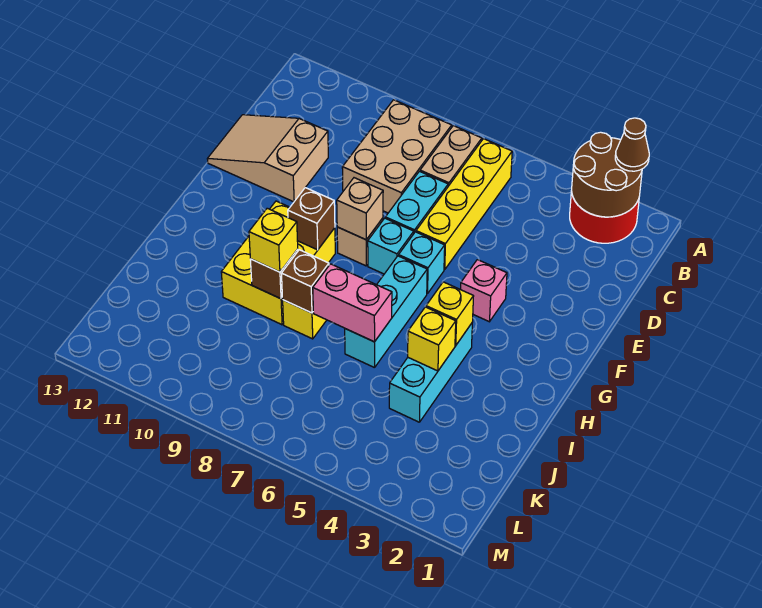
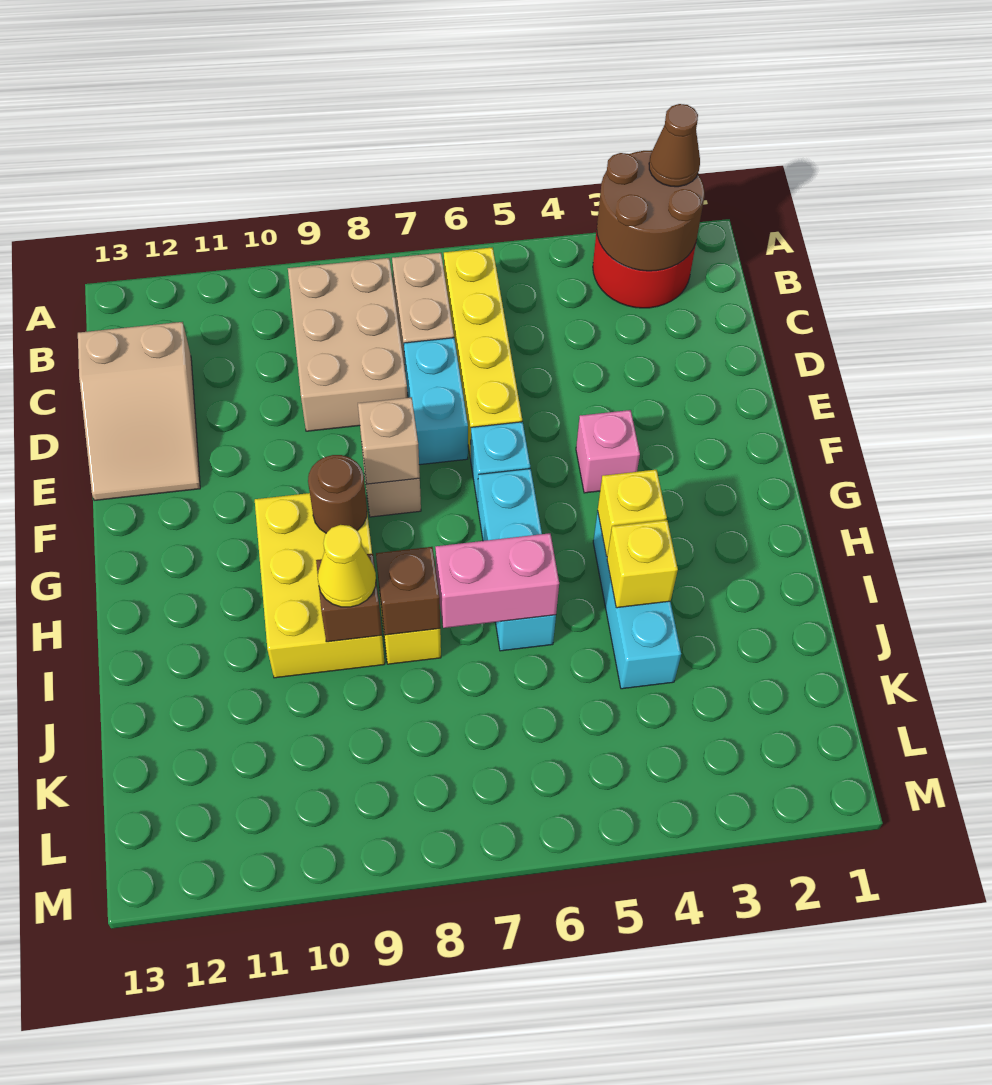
tan 2x3 slope [207,115,328,202] -> tan 2x3 slope turned to [78,322,200,500]
cyan 1x1 brick [368,218,414,274] -> none
brown 1x1 brick [288,188,335,250] -> brown 1x1 round brick [308,455,367,533]
yellow 1x1 brick [249,208,298,272] -> yellow 1x1 cone [318,525,376,607]

